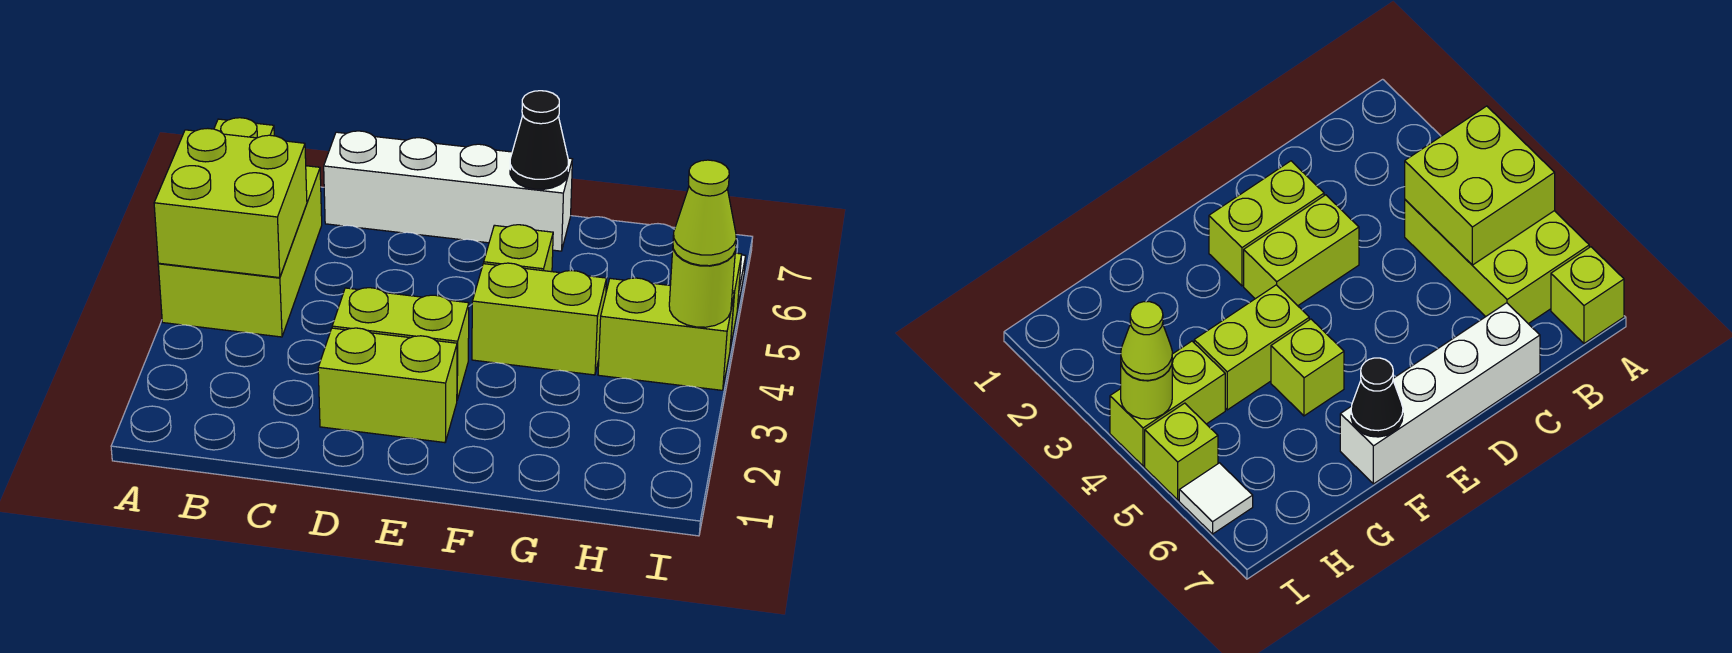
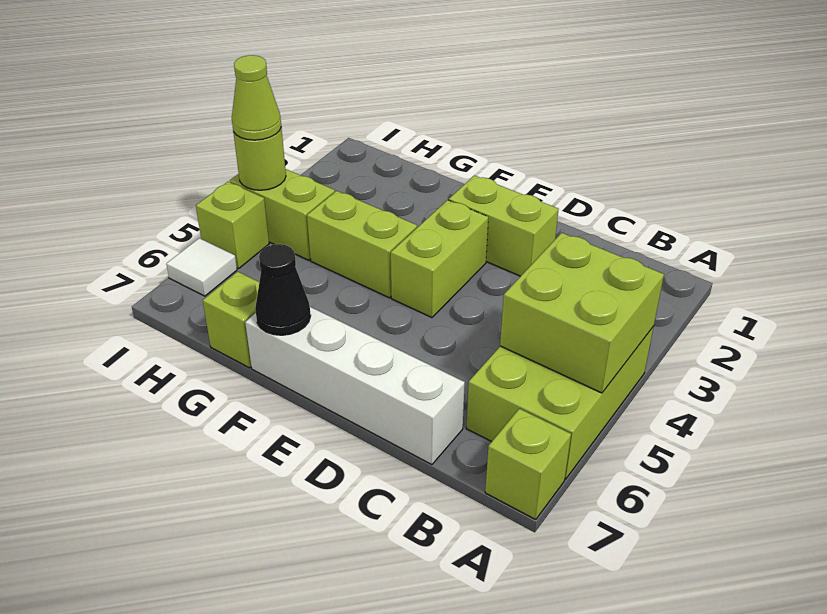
lime 1x2 brick [332,288,469,400] -> lime 1x2 brick turned to [391,200,488,318]
lime 1x1 brick [484,225,553,272] -> lime 1x1 brick moved to [203,272,259,368]

